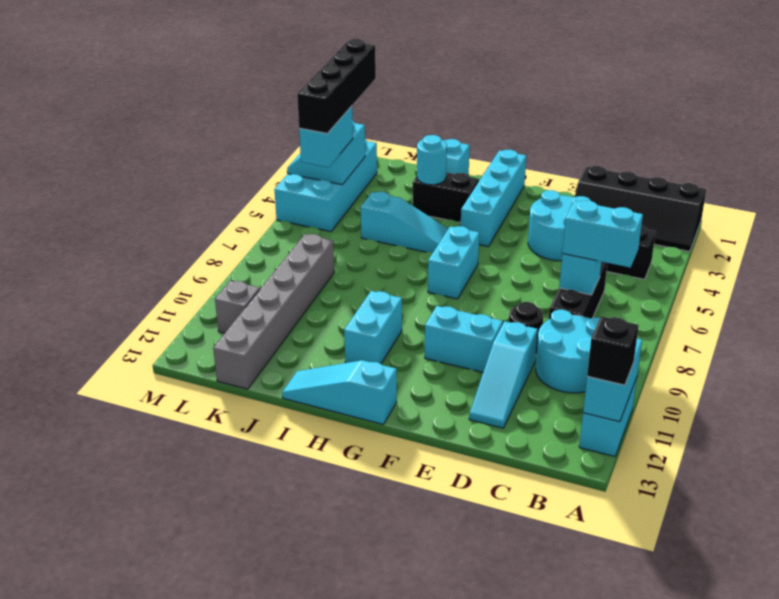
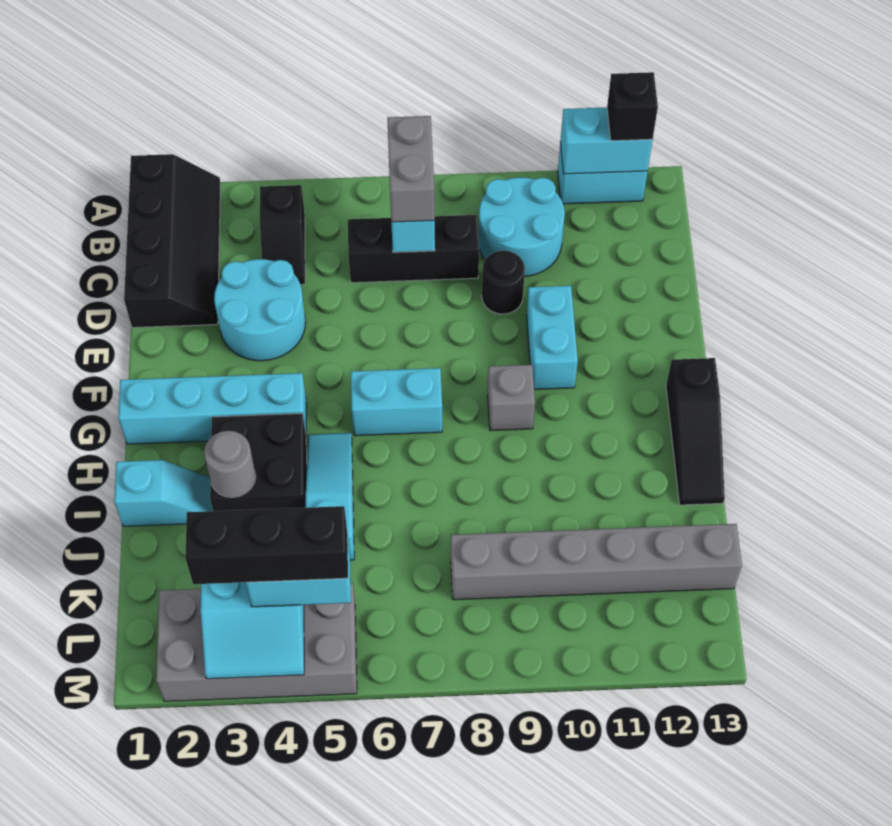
cyan 1x2 brick [562,200,643,268] -> grey 1x2 brick [387,116,435,222]
cyan 1x3 slope [469,321,538,428] -> none
cyan 1x3 slope [282,360,397,425] -> black 1x3 slope [666,358,725,505]
black 1x2 brick [413,172,479,223] -> black 2x2 brick [210,413,307,511]
cyan 1x2 brick [344,291,402,364] -> none
cyan 1x1 round brick [417,135,447,185] -> grey 1x1 round brick [204,431,256,497]
cyan 2x4 brick [274,139,377,232] -> grey 2x4 brick [156,583,357,701]
black 1x4 brick [297,39,376,133] -> black 1x3 brick [185,506,348,584]
grey 1x1 brick [215,281,260,333] -> grey 1x1 brick moved to [488,365,535,431]

